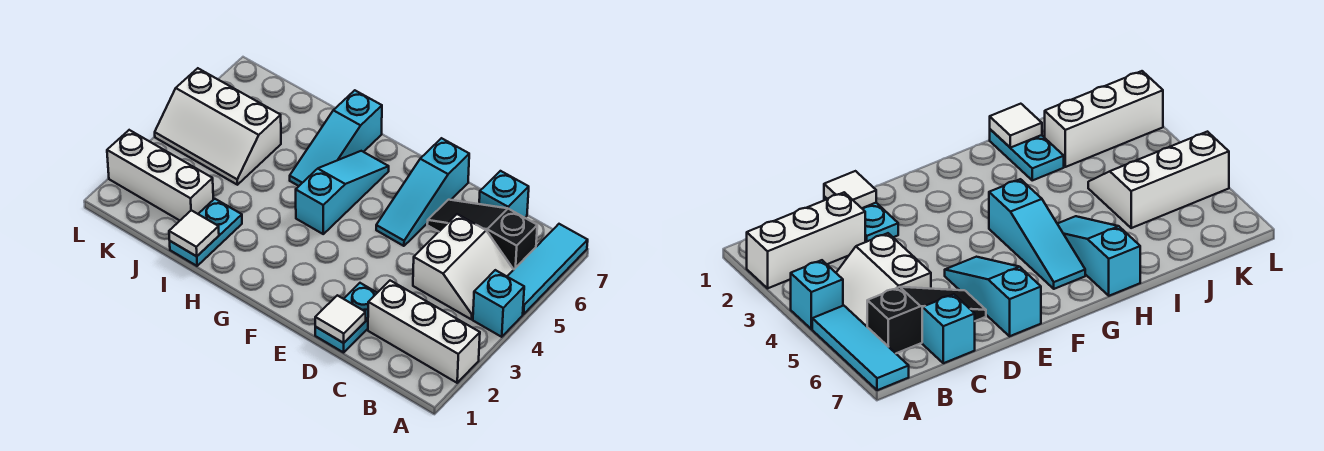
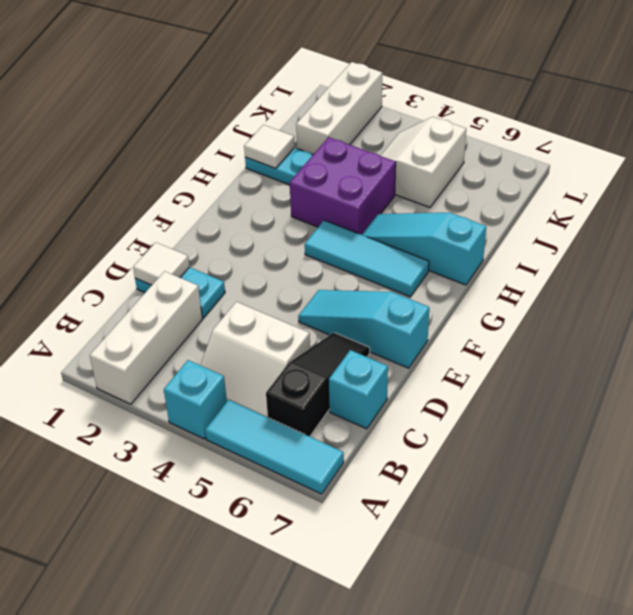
cyan 1x3 slope [296,151,389,234] -> cyan 1x3 tile [305,220,429,297]
none -> purple 2x2 brick [290,137,396,235]
white 2x3 slope [155,68,281,185] -> white 2x2 slope [381,117,466,207]

